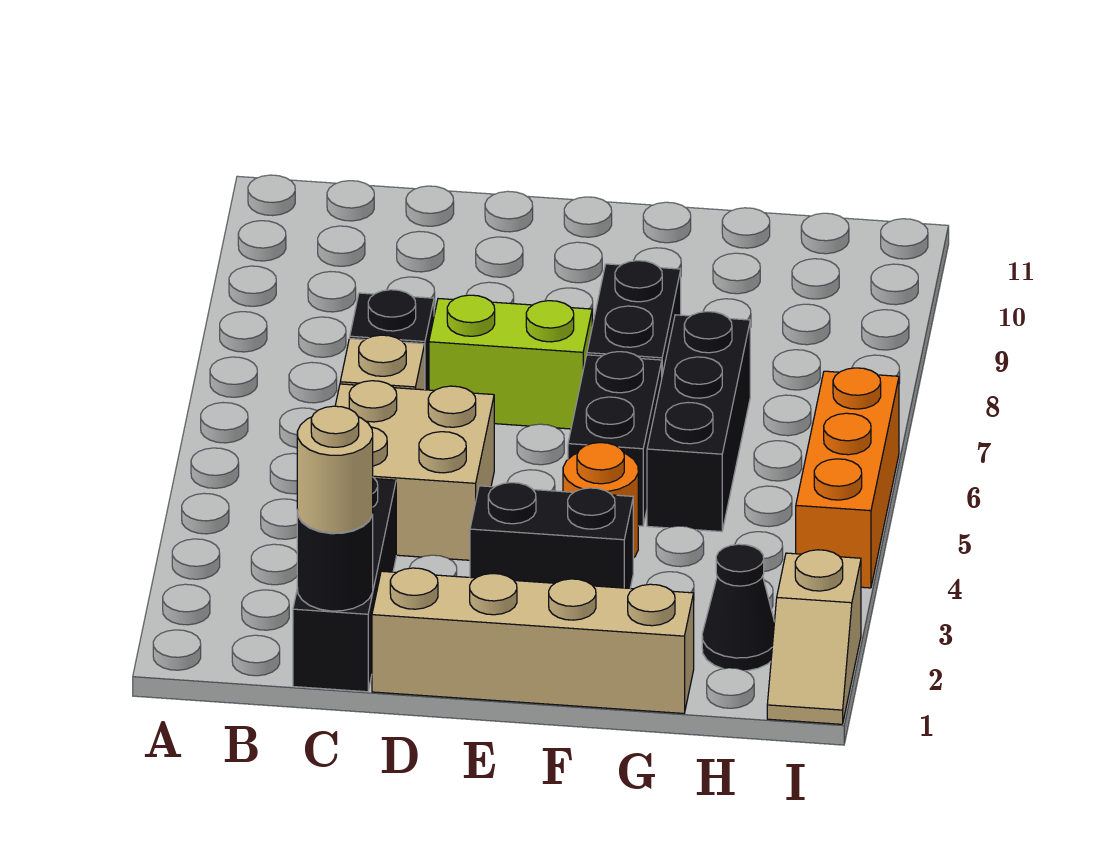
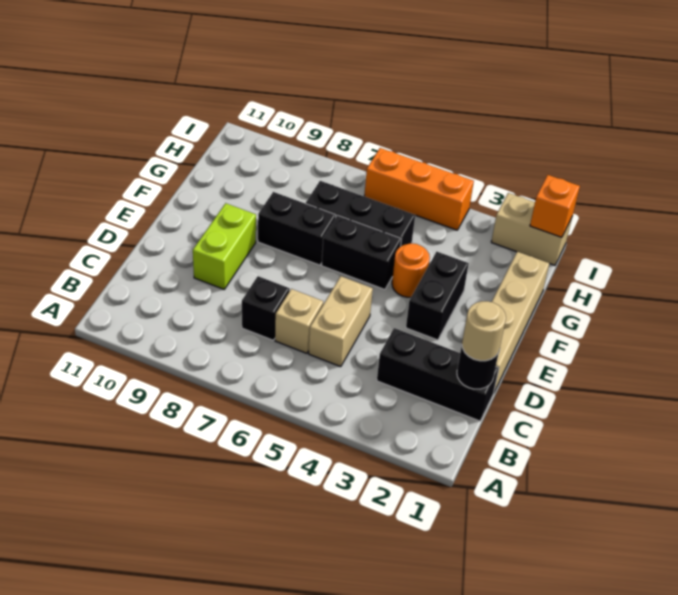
tan 2x2 brick [335,381,494,560] -> tan 1x2 brick [309,276,373,367]
lime 1x2 brick [429,295,592,429] -> lime 1x2 brick moved to [193,203,256,289]
black 1x1 cone [702,544,774,671] -> none
tan 1x2 slope [767,550,861,724] -> tan 1x2 brick [491,193,572,265]
none -> orange 1x1 brick [530,175,580,237]

